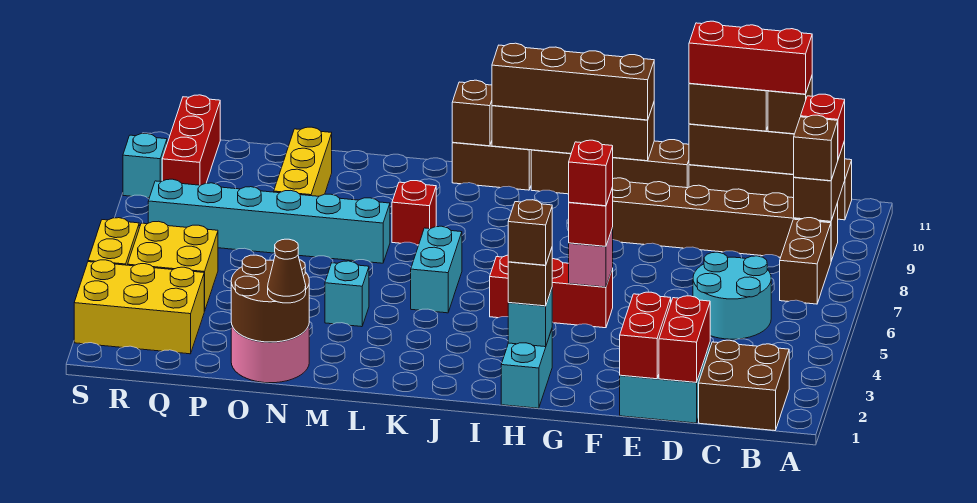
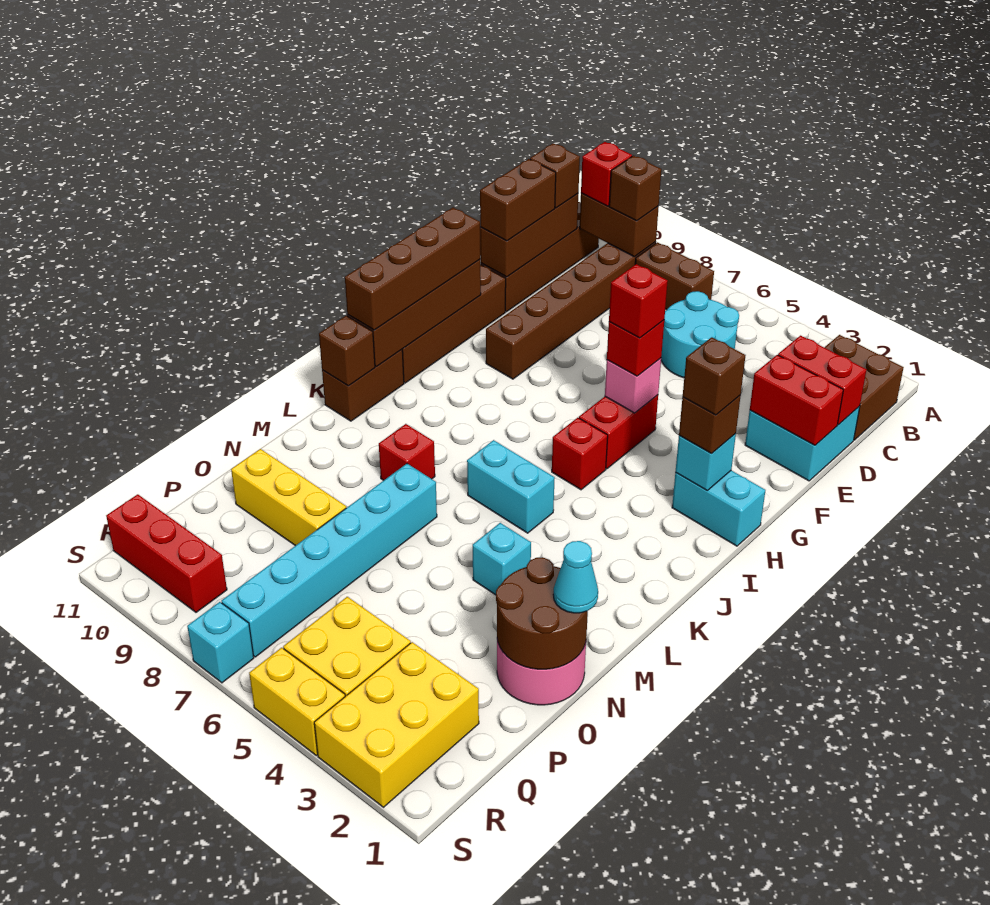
red 1x3 brick [689,21,812,94] -> none
brown 1x1 cone [268,239,306,303] -> cyan 1x1 cone [553,541,598,613]
cyan 1x1 brick [123,134,167,198] -> cyan 1x1 brick moved to [187,602,254,683]

